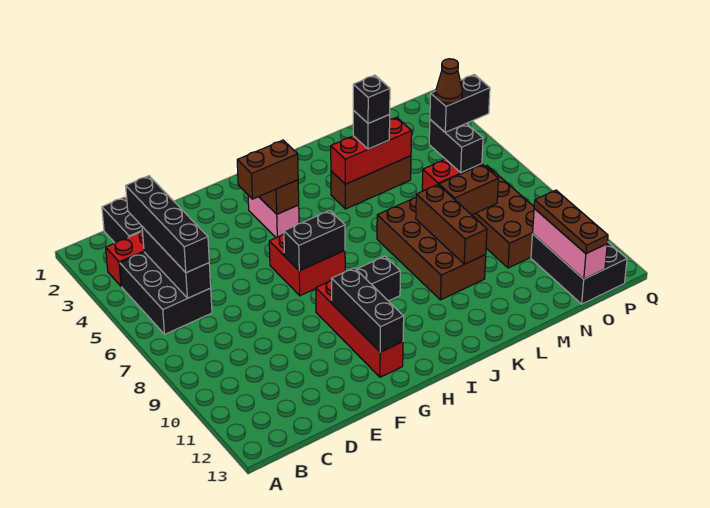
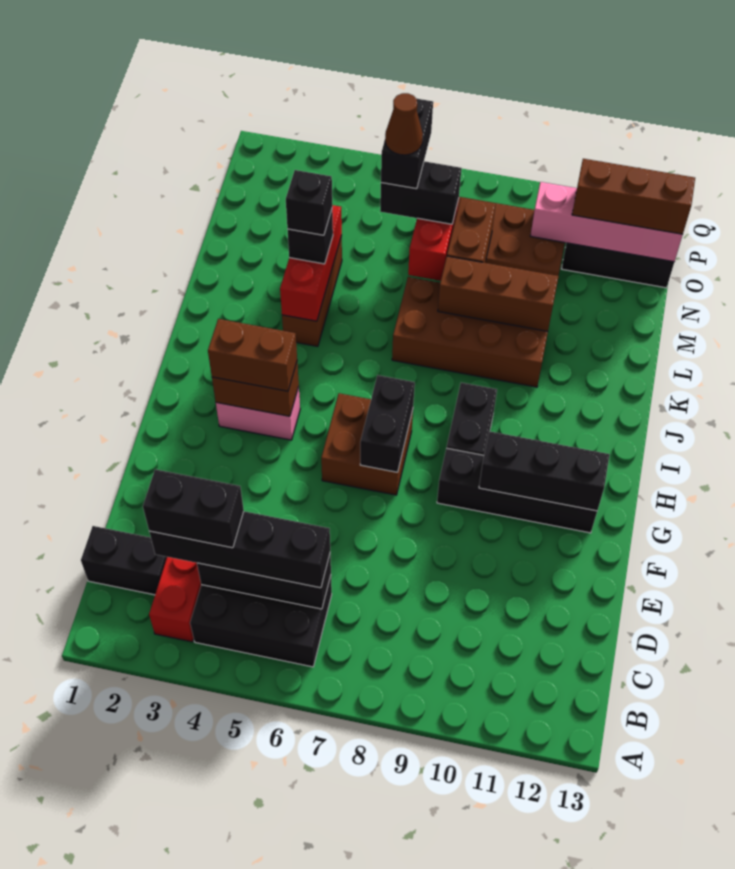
none -> black 1x2 brick [143,469,244,548]
brown 1x2 brick [237,140,298,199] -> brown 1x2 brick turned to [208,319,297,391]
red 2x2 brick [269,234,345,296] -> brown 2x2 brick [321,393,413,495]
red 1x4 brick [316,280,403,377] -> black 1x4 brick [437,448,597,533]
pink 1x3 brick [533,209,607,279] -> pink 1x4 brick [530,182,683,262]
brown 1x3 plate [534,190,608,254] -> brown 1x3 brick [572,159,695,234]

